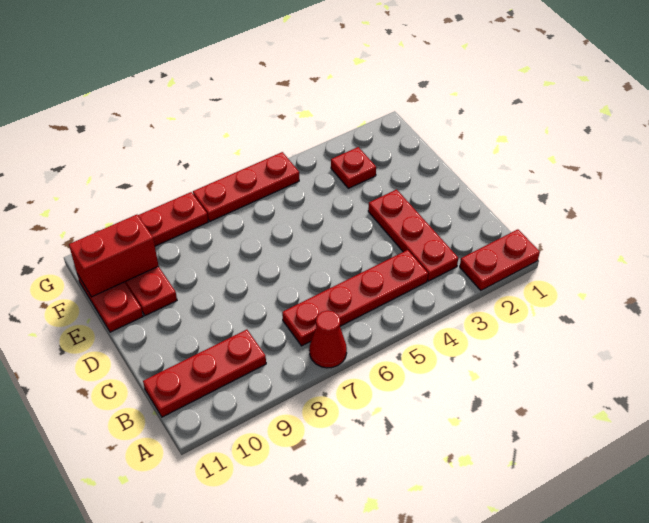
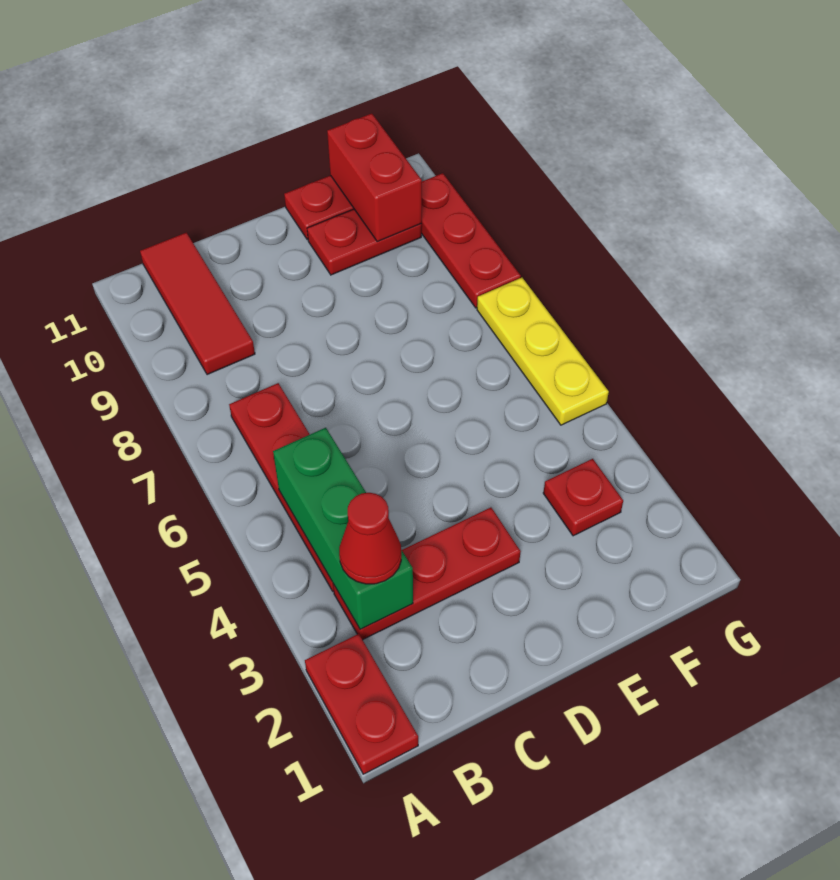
red 1x1 cone [309,311,347,368] -> red 1x1 cone moved to [339,493,401,584]
none -> green 1x3 brick [273,428,413,630]
red 1x3 plate [143,330,266,417] -> red 1x3 tile [140,232,255,375]
red 1x3 plate [193,152,299,221] -> yellow 1x3 plate [477,278,609,425]

